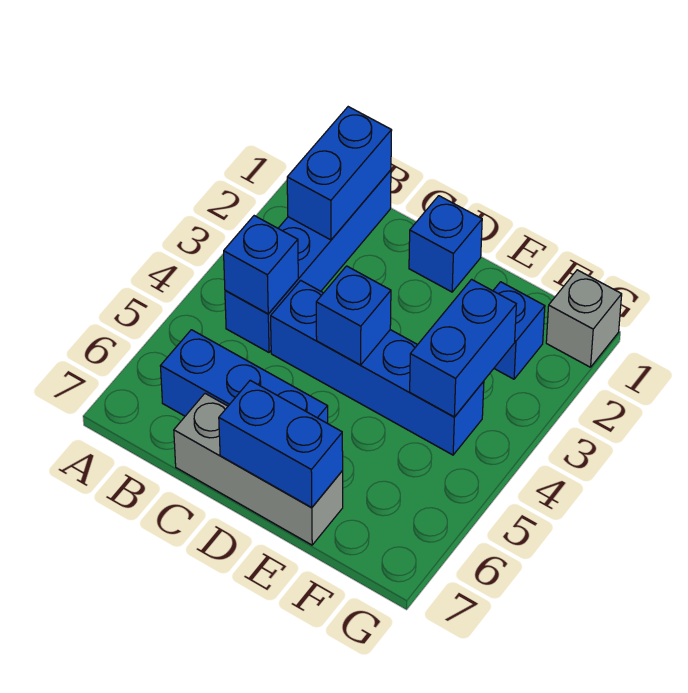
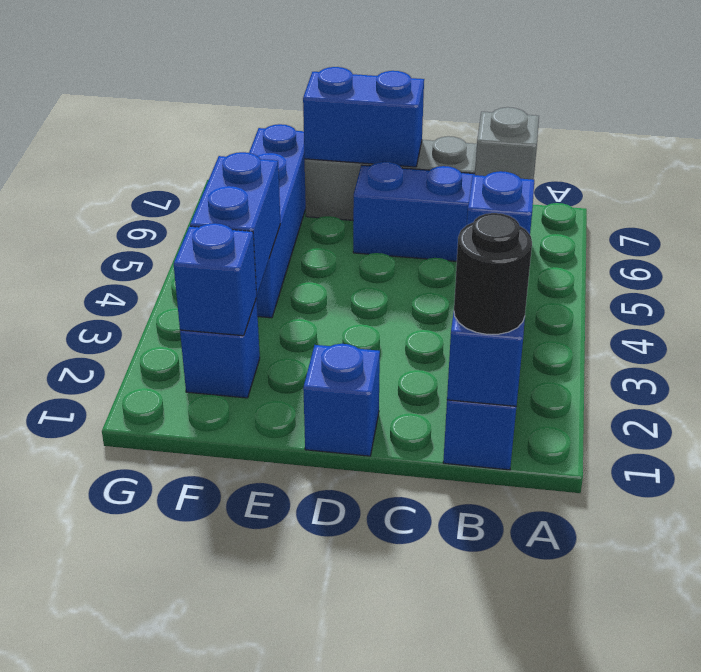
none -> black 1x1 round brick [454,213,532,334]
blue 1x4 brick [271,280,484,455] -> blue 1x4 brick turned to [249,124,306,318]
blue 1x1 brick [316,266,391,365] -> blue 1x1 brick moved to [174,223,257,336]
grey 1x1 brick [546,270,622,367] -> grey 1x1 brick moved to [475,107,539,180]

